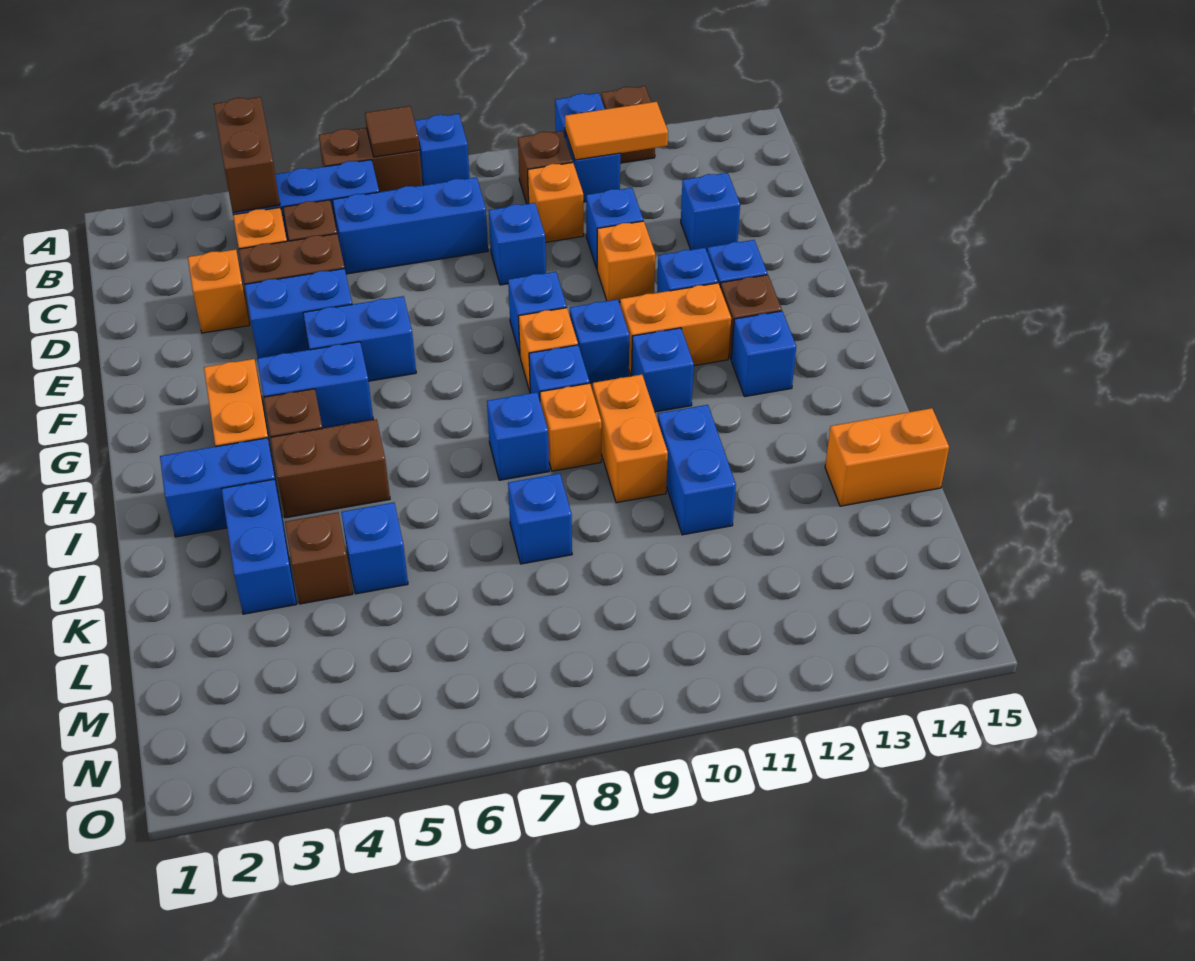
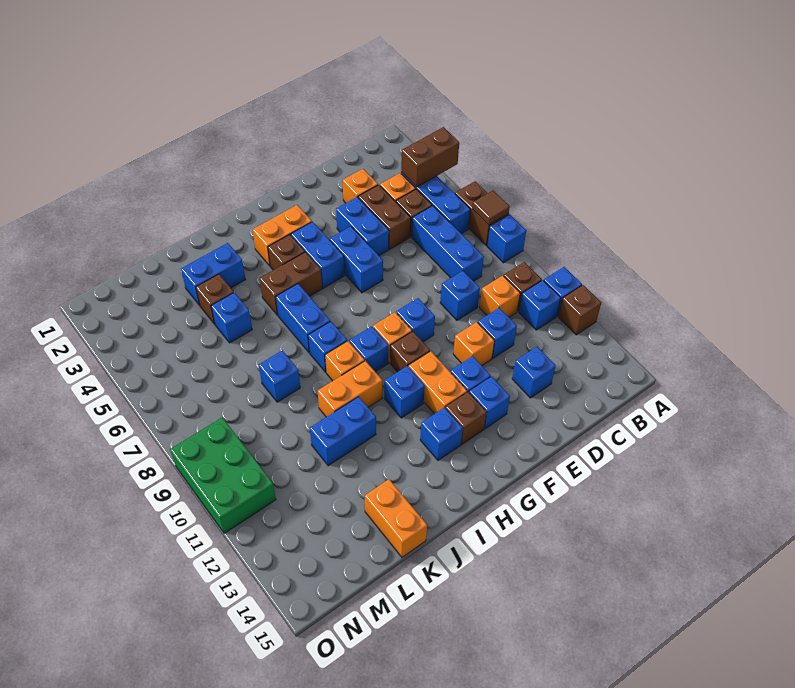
orange 1x2 tile [565,102,668,160] -> none
blue 1x1 brick [570,299,629,383] -> brown 1x1 brick [390,331,430,372]
blue 1x2 brick [160,438,281,537] -> blue 1x2 brick moved to [275,284,330,353]
brown 1x2 brick [271,419,390,518] -> brown 1x2 brick turned to [260,252,322,315]
none -> green 2x3 brick [170,417,276,533]

